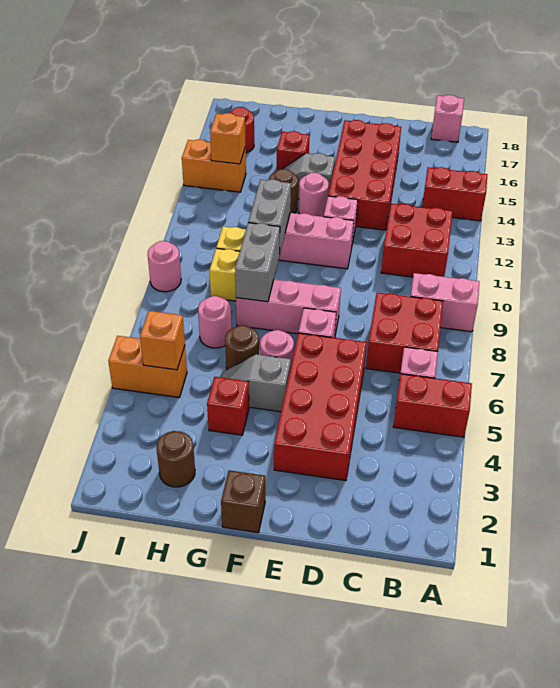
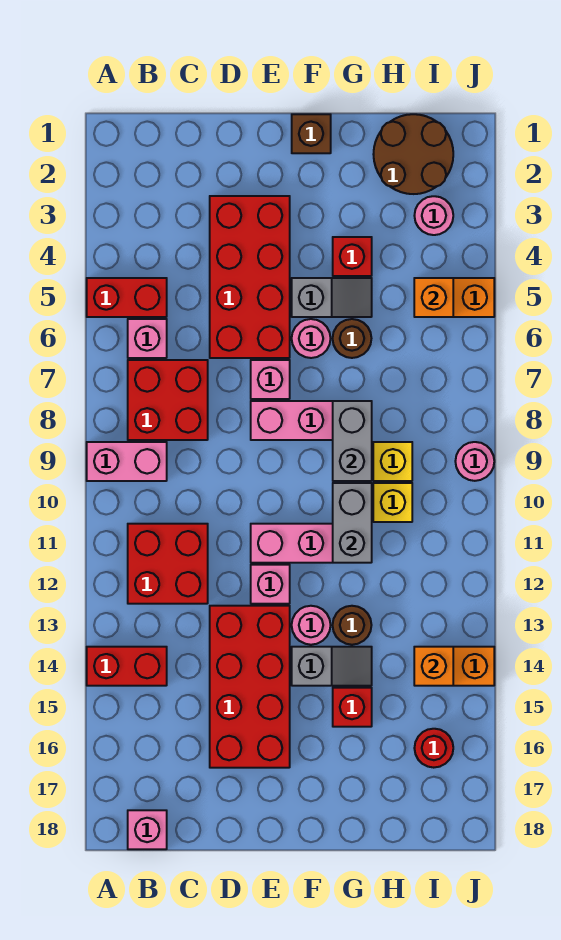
brown 1x1 round brick [156,431,195,487] -> brown 2x2 round brick [373,114,453,194]
pink 1x1 round brick [198,296,232,348] -> pink 1x1 round brick moved to [414,196,453,235]

